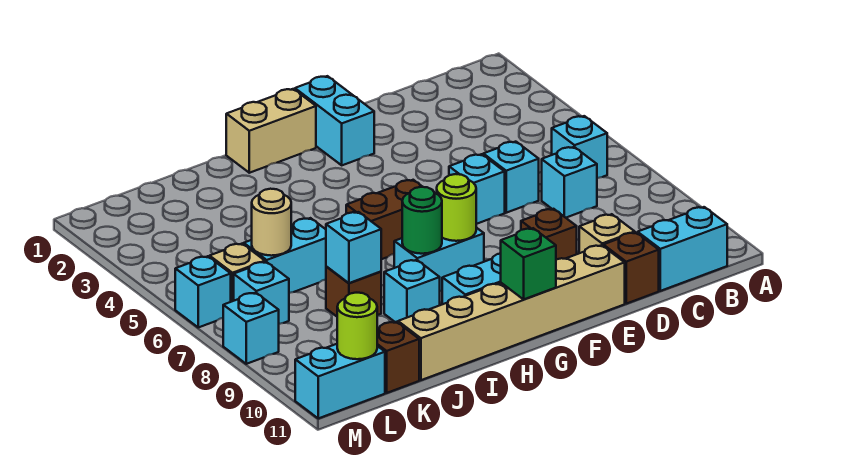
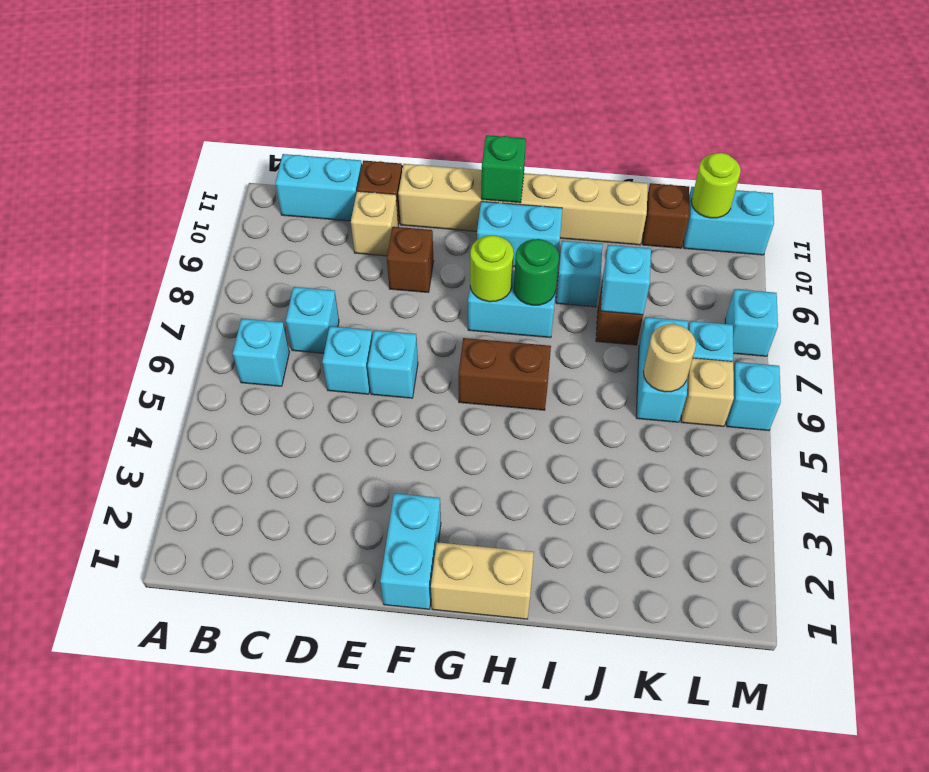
cyan 1x2 brick [244,218,326,293] -> cyan 1x2 brick turned to [636,317,688,422]

